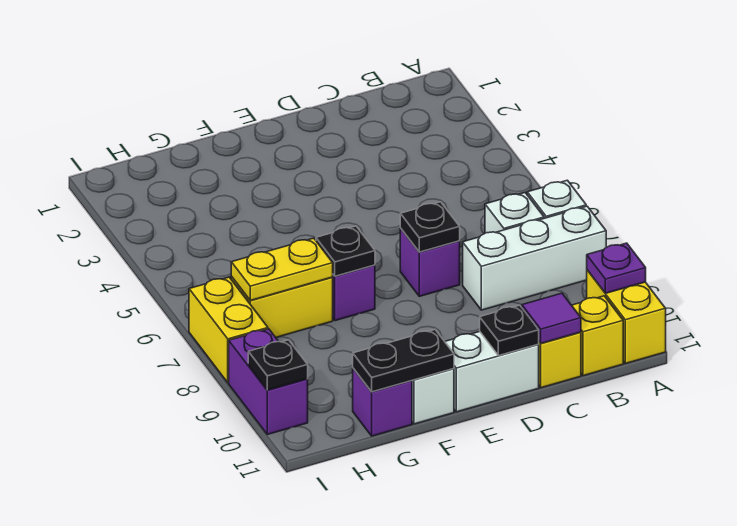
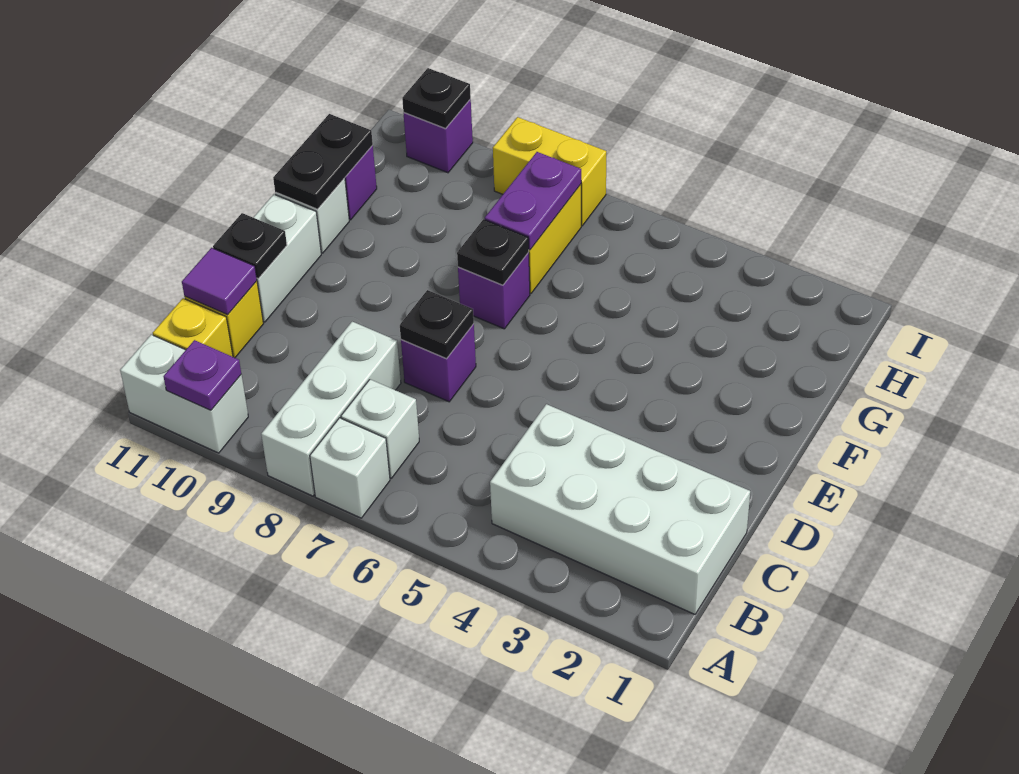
yellow 1x2 brick [587,270,666,364] -> white 1x2 brick [120,335,248,453]
none -> white 2x4 brick [490,404,750,614]
yellow 1x2 plate [231,238,333,300] -> purple 1x2 plate [485,152,581,250]
purple 1x2 brick [229,329,308,434] -> purple 1x1 brick [404,99,473,173]

